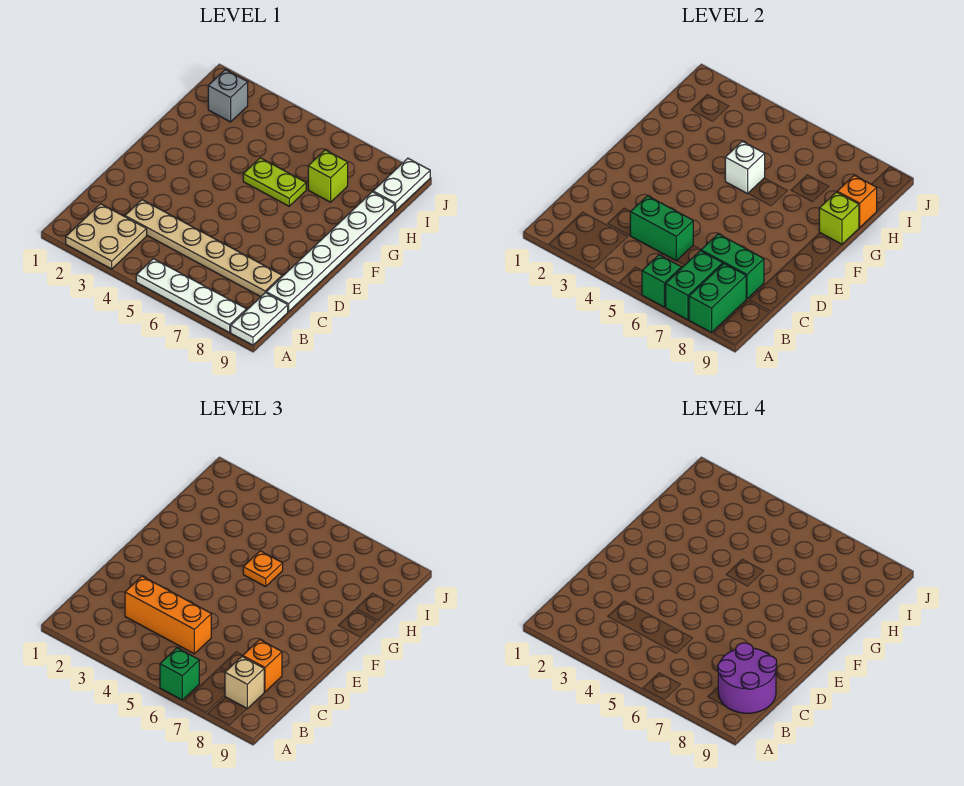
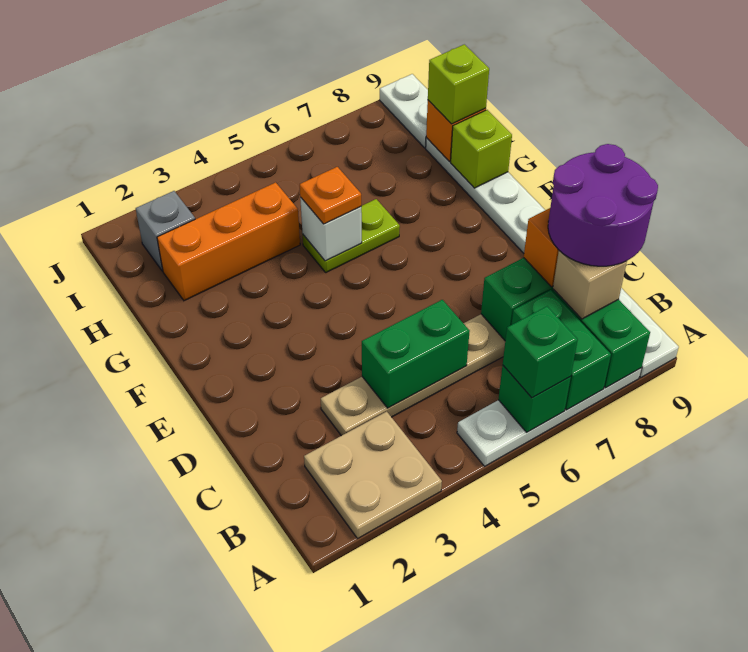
orange 1x3 brick [125,576,211,654] -> orange 1x3 brick moved to [157,182,300,301]
lime 1x1 brick [308,150,348,202] -> lime 1x1 brick moved to [428,44,489,124]

